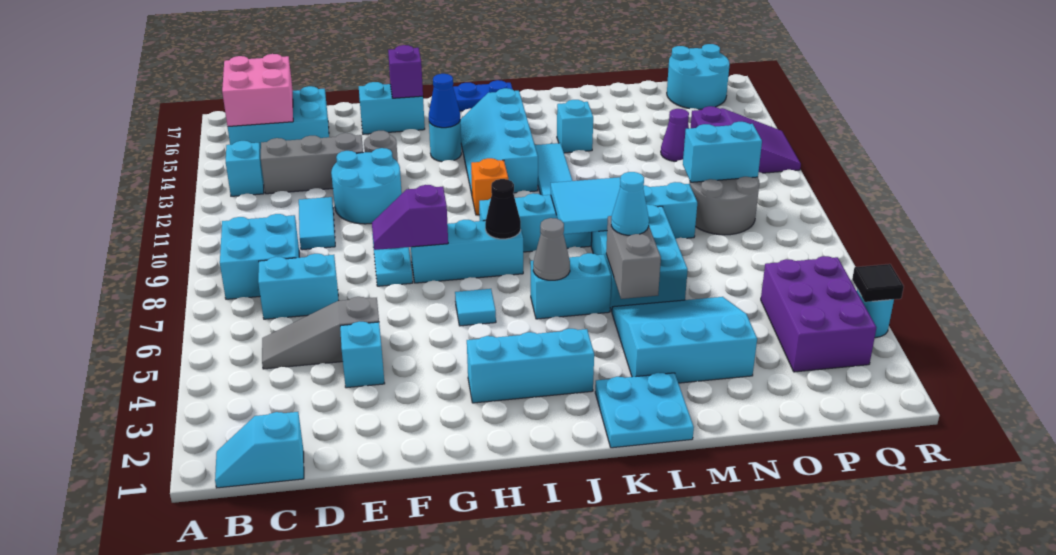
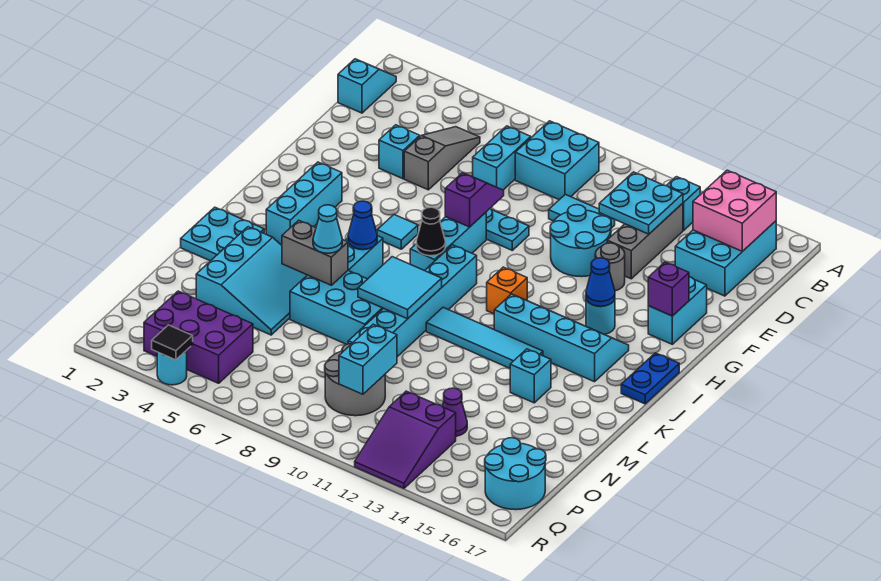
none -> cyan 2x2 plate [599,172,683,234]
grey 1x1 cone [533,218,570,280] -> blue 1x1 cone [348,201,377,250]

